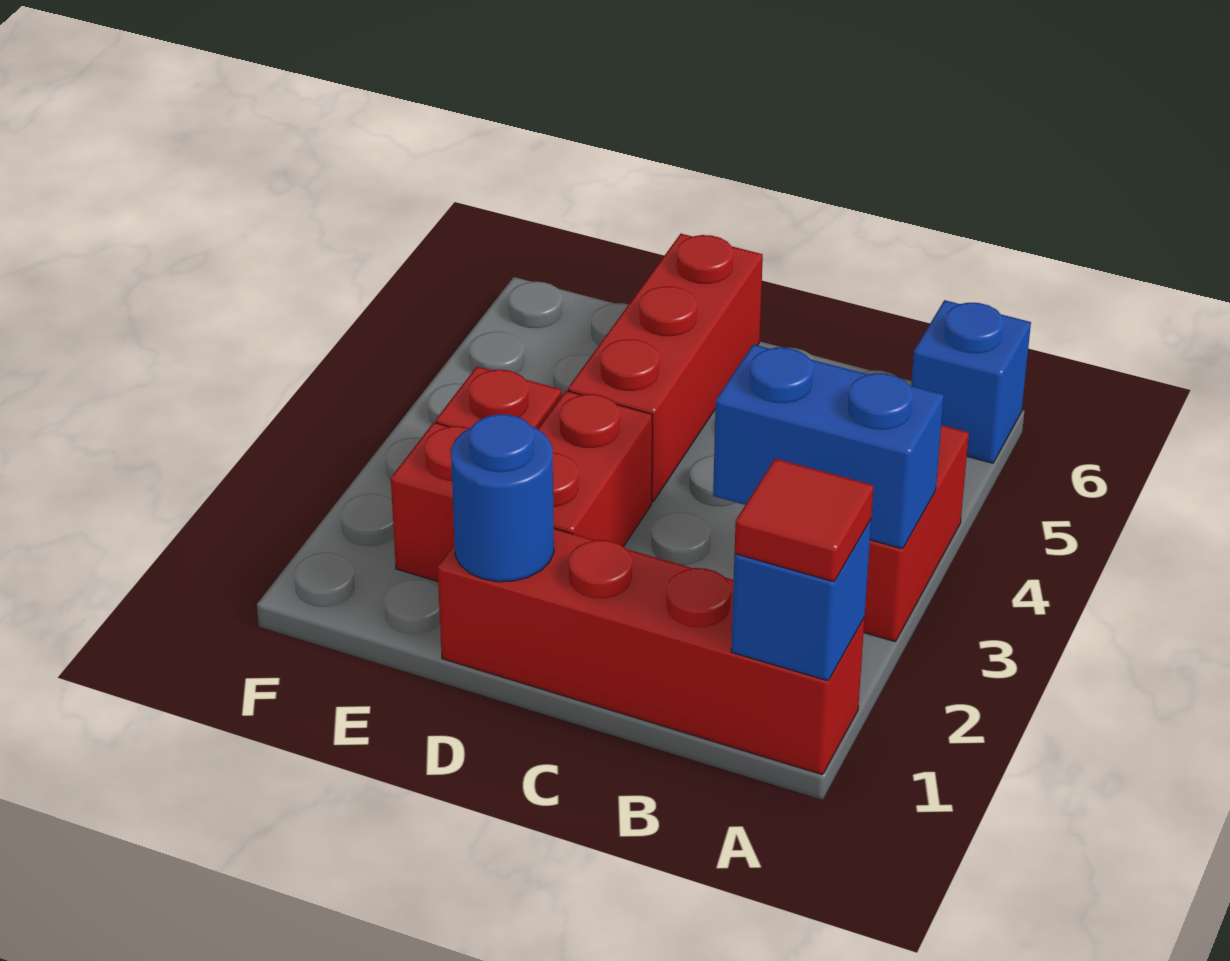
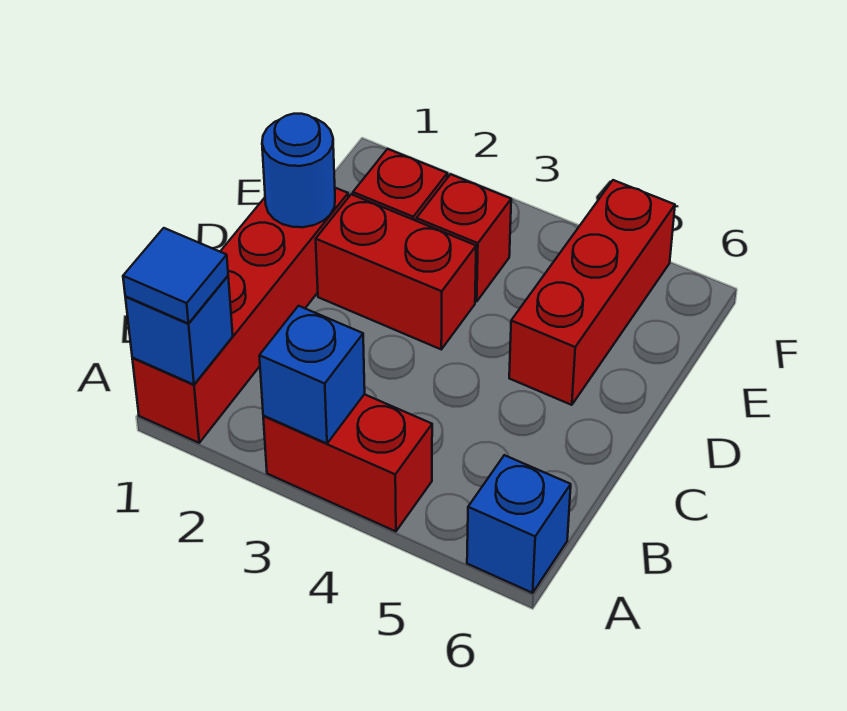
red 1x1 tile [735,458,874,582] -> blue 1x1 tile [123,228,228,323]
blue 1x2 brick [713,344,944,549] -> blue 1x1 brick [259,306,365,443]
red 1x3 brick [568,234,763,502] -> red 1x3 brick turned to [509,180,675,405]

